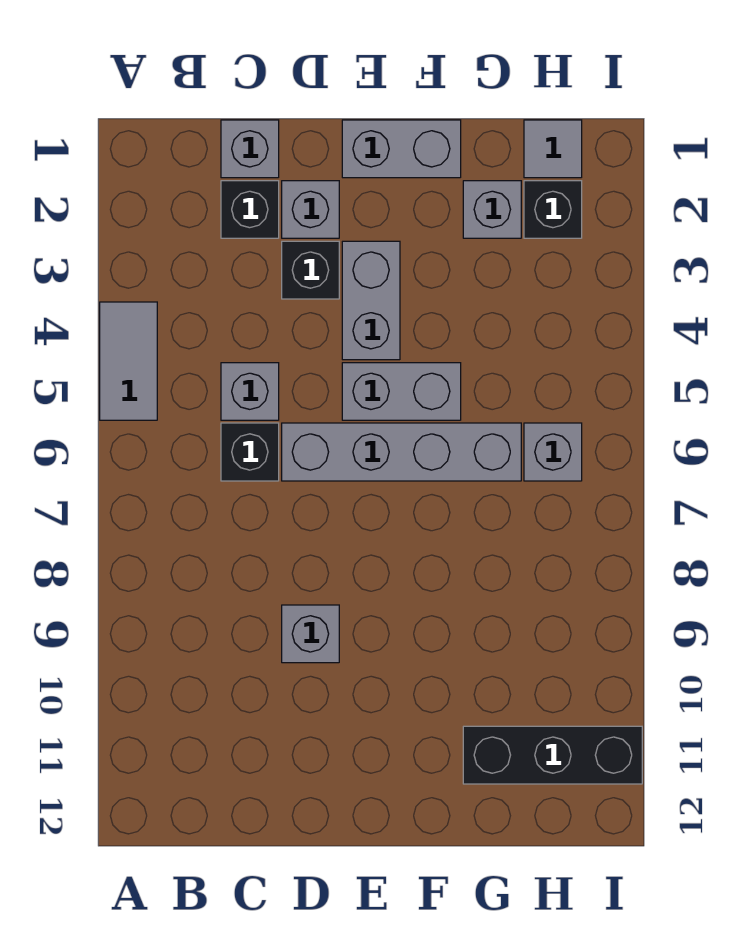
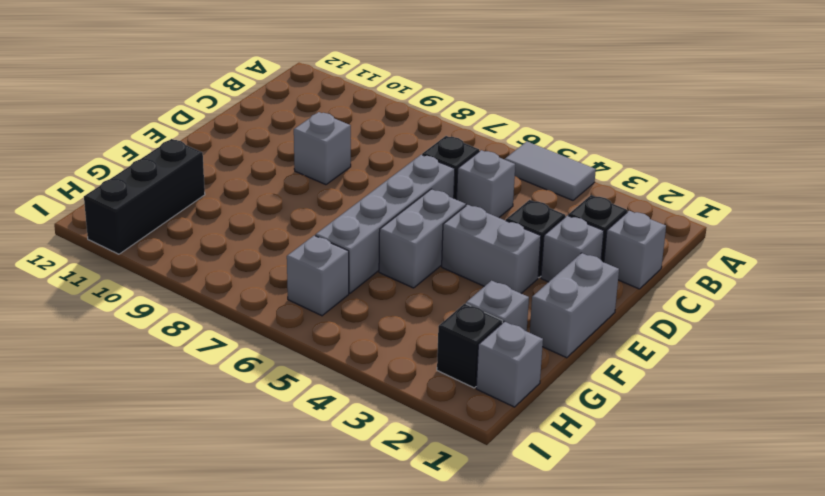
grey 1x1 tile [524,120,582,178] -> grey 1x1 brick [476,322,543,407]

